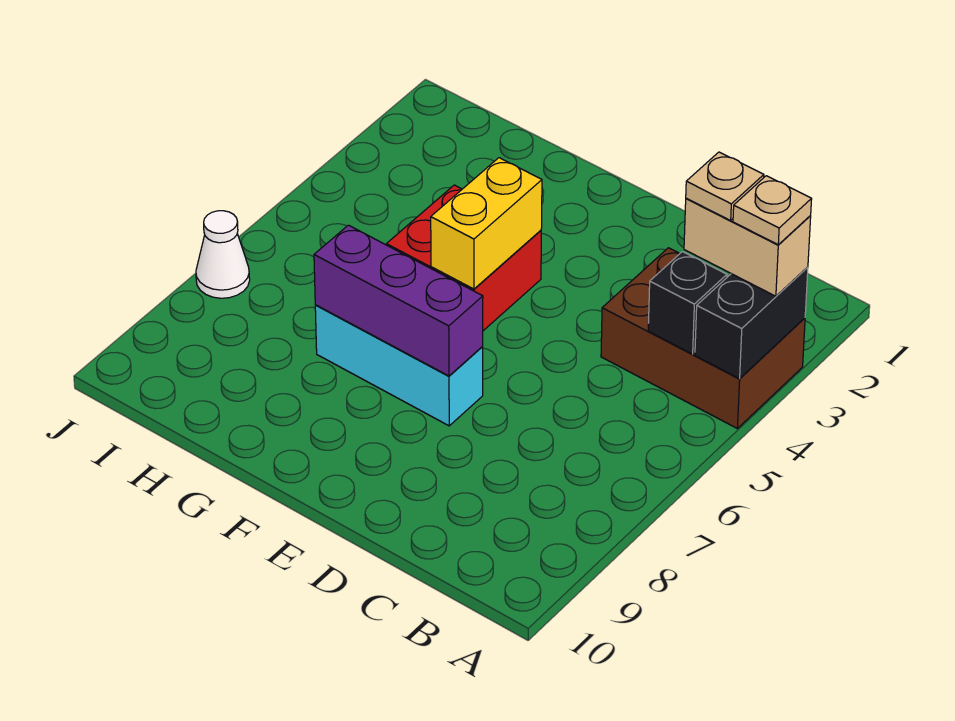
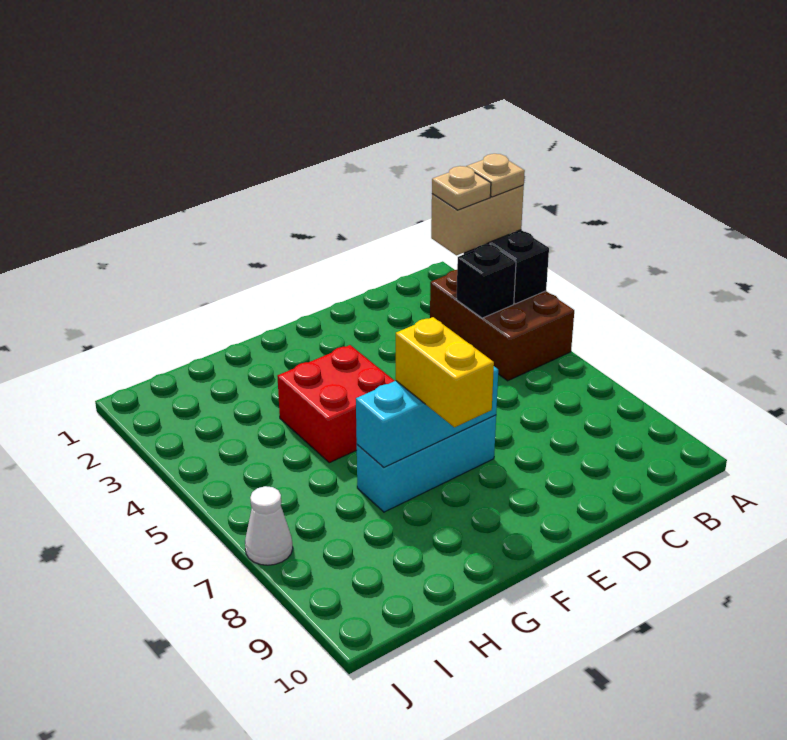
brown 2x3 brick [601,248,805,428] -> brown 2x3 brick turned to [430,270,574,381]
purple 1x3 brick [314,225,483,376] -> cyan 1x3 brick [356,367,498,468]
yellow 1x2 brick [431,158,542,289] -> yellow 1x2 brick moved to [396,317,494,427]

